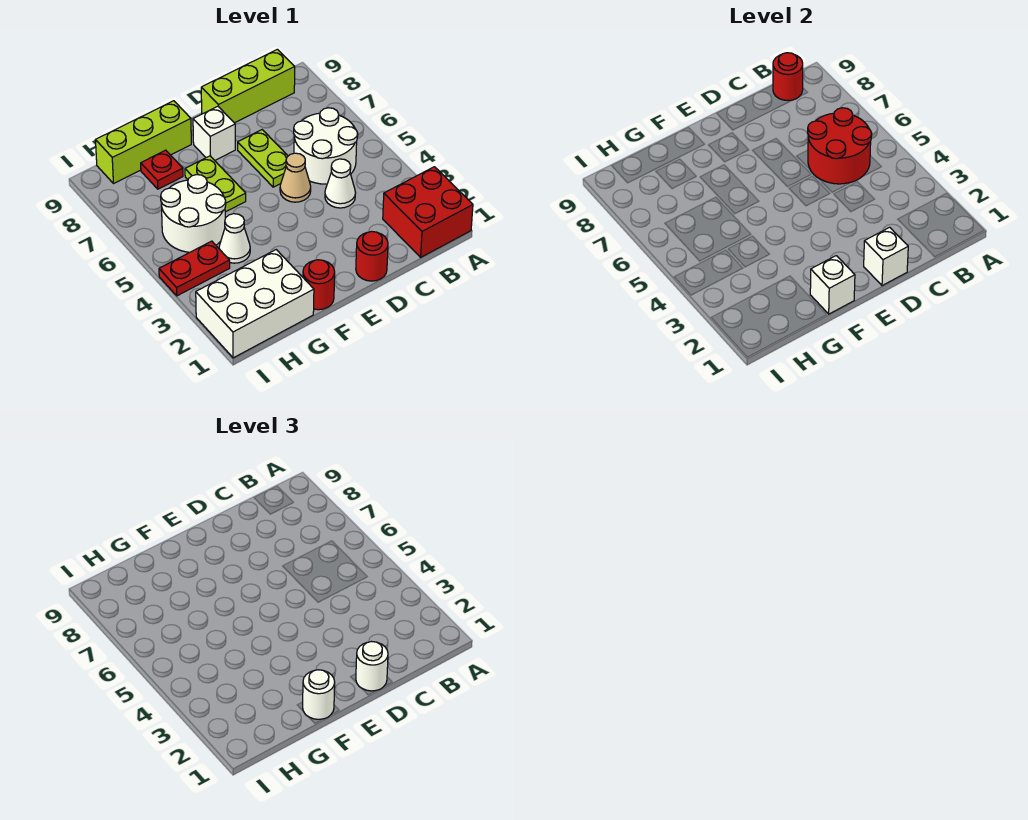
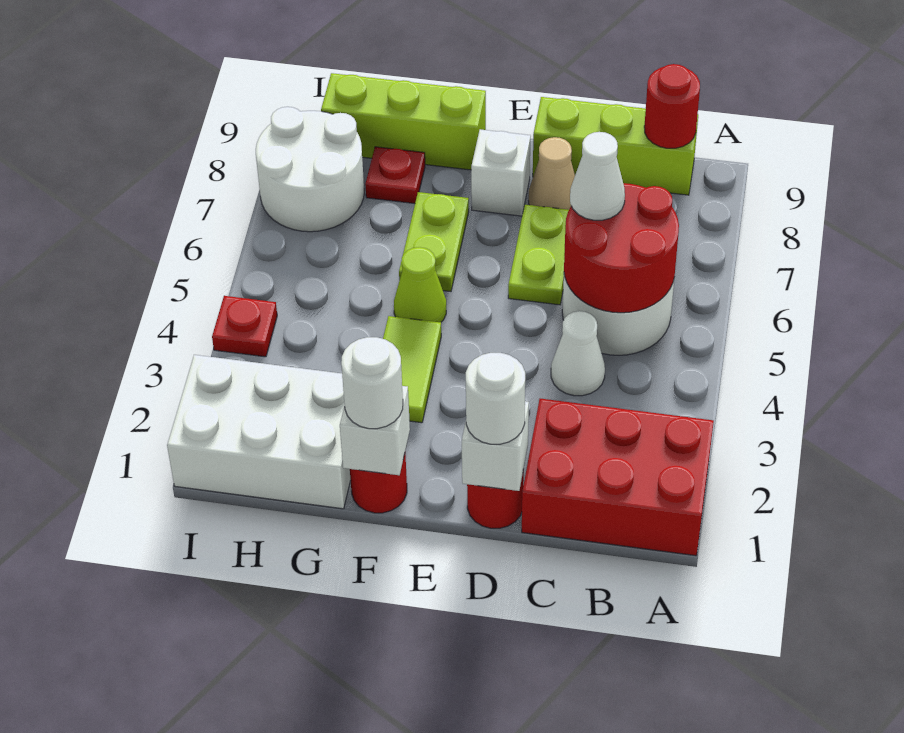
red 2x2 brick [383,167,473,257] -> red 2x3 brick [522,399,714,556]
tan 1x1 cone [280,153,311,202] -> tan 1x1 cone moved to [529,137,575,210]
none -> lime 1x2 tile [383,316,441,423]
none -> lime 1x1 cone [394,247,446,322]
white 1x1 cone [219,214,250,263] -> white 1x1 cone moved to [570,132,625,220]
white 2x2 round brick [161,175,226,252] -> white 2x2 round brick moved to [256,107,364,232]
red 1x2 plate [159,241,230,296] -> red 1x1 plate [212,296,277,357]

